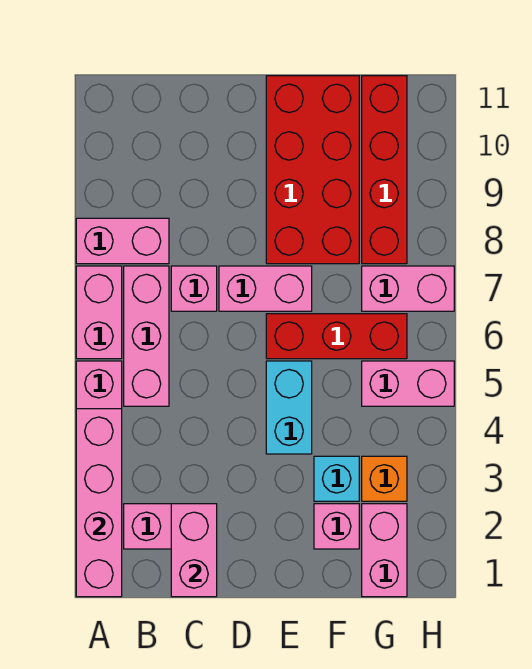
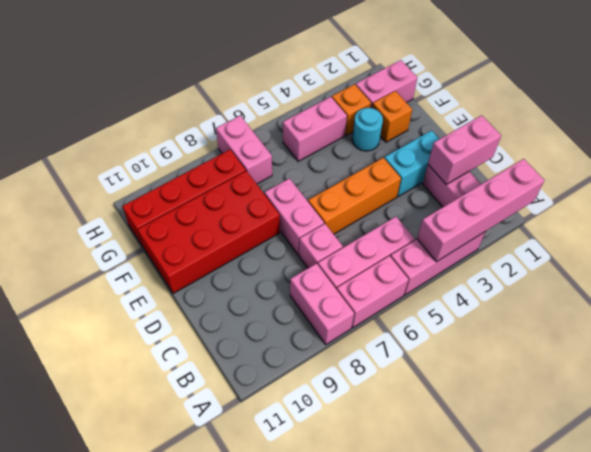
none -> orange 1x3 brick [308,158,401,234]
cyan 1x2 brick [266,361,312,454] -> cyan 1x2 brick moved to [384,130,439,197]
red 1x3 brick [266,314,407,359] -> none
pink 1x1 brick [314,504,359,549] -> orange 1x1 brick [372,91,412,142]
cyan 1x1 brick [314,456,359,501] -> cyan 1x1 round brick [352,108,383,151]
pink 1x2 brick [362,361,454,406] -> pink 1x2 brick turned to [283,97,347,161]

